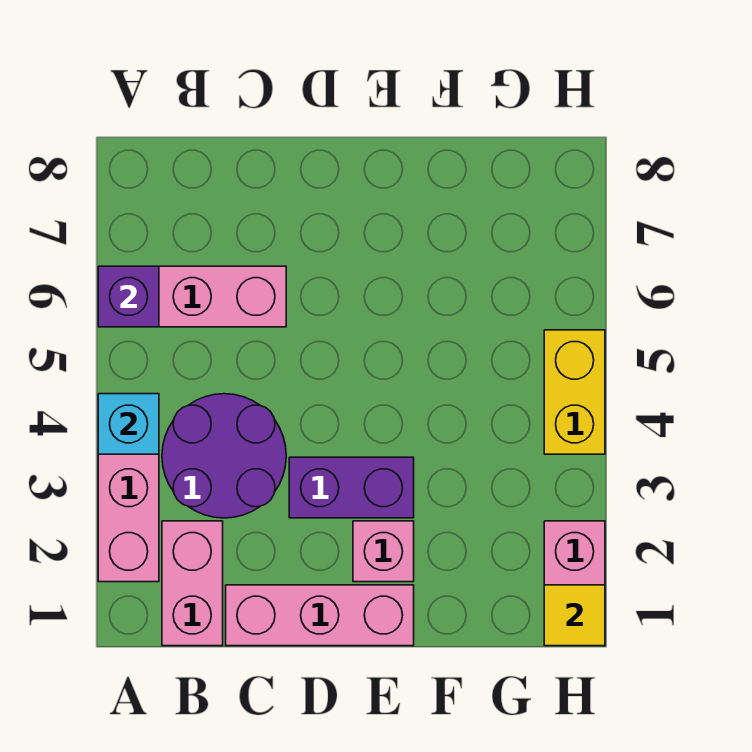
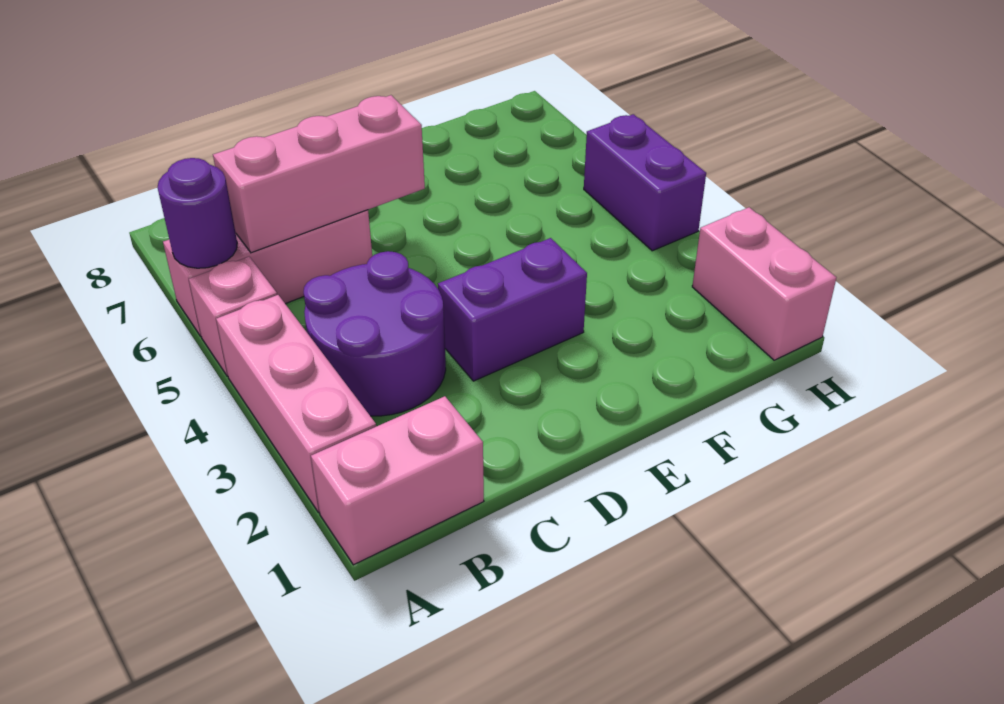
cyan 1x1 brick [98,394,159,454] -> none
purple 1x1 brick [98,266,159,327] -> purple 1x1 round brick [158,158,237,268]
pink 1x2 brick [162,521,223,646] -> pink 1x2 brick turned to [311,396,484,565]
pink 1x3 brick [226,585,414,646] -> pink 1x3 brick moved to [213,95,425,253]
pink 1x1 brick [353,521,414,582] -> pink 1x1 brick moved to [189,257,277,376]
yellow 1x1 tile [544,585,605,646] -> none
yellow 1x2 brick [544,330,605,454] -> purple 1x2 brick [584,114,706,251]

